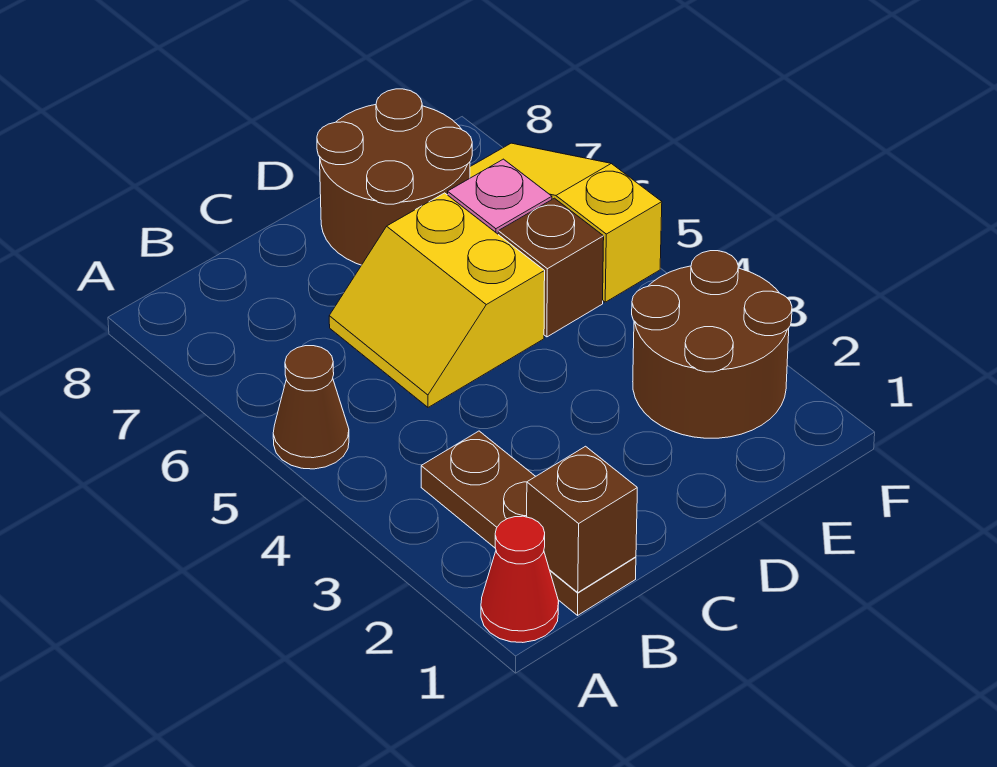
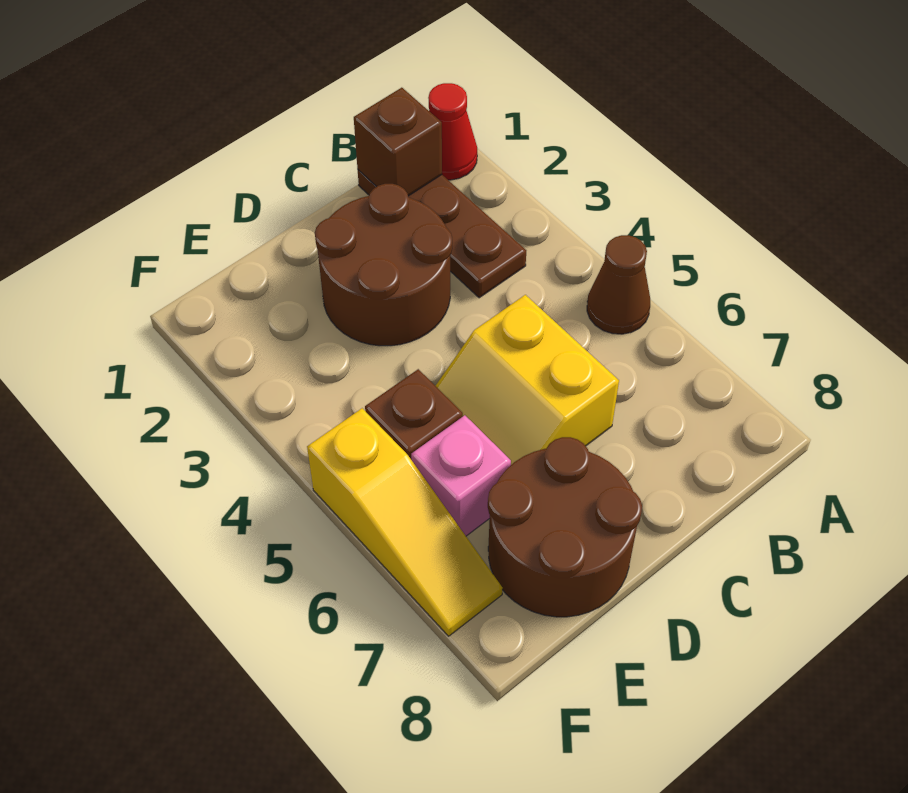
yellow 2x2 slope [329,193,545,407] -> yellow 2x2 slope turned to [436,295,619,465]
brown 2x2 round brick [632,251,792,438] -> brown 2x2 round brick moved to [315,184,452,346]

